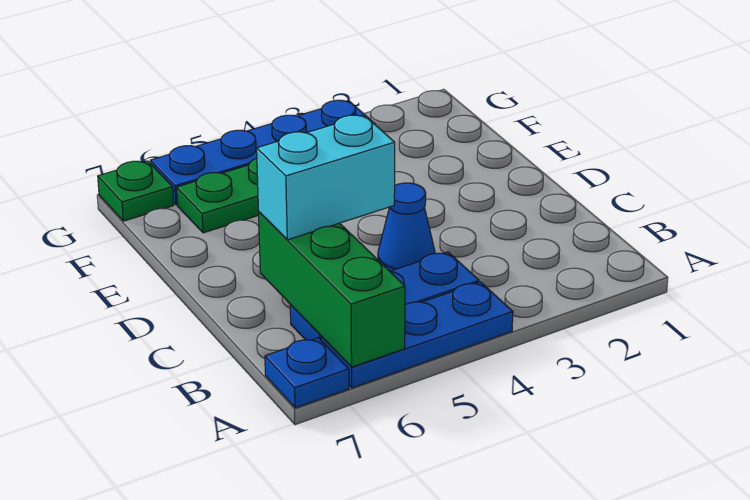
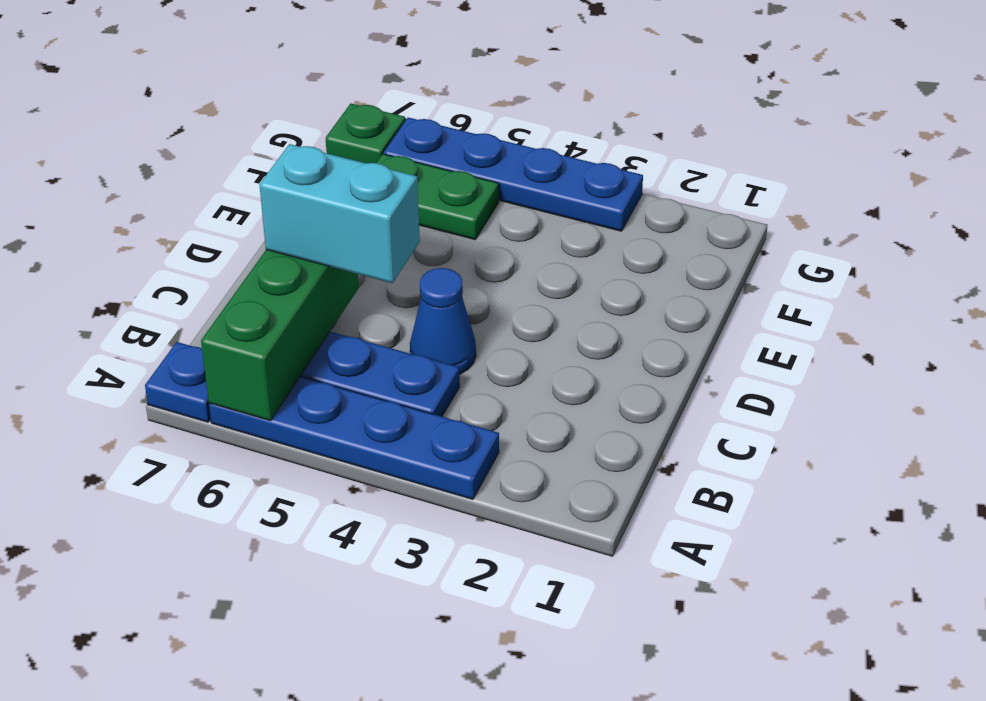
blue 1x3 plate [321,282,513,388] -> blue 1x4 plate [209,377,499,499]

